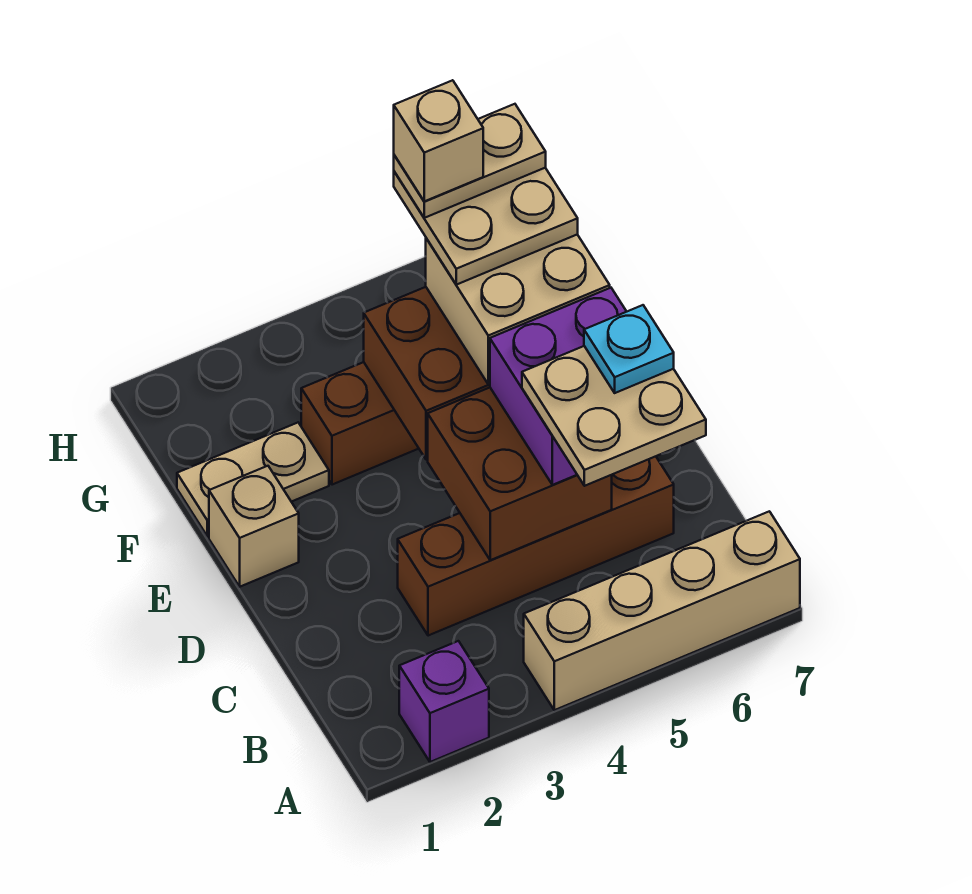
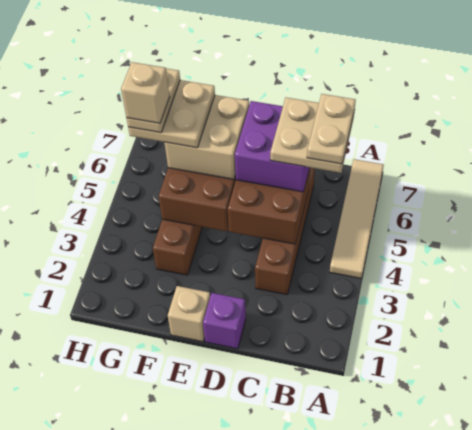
purple 1x1 brick [399,641,489,762] -> purple 1x1 brick moved to [203,293,246,349]
tan 1x4 brick [524,511,800,710] -> tan 1x4 tile [330,159,384,278]
cyan 1x1 plate [584,305,674,393] -> none
tan 1x2 plate [177,423,329,537] -> tan 1x2 plate moved to [307,94,356,164]

